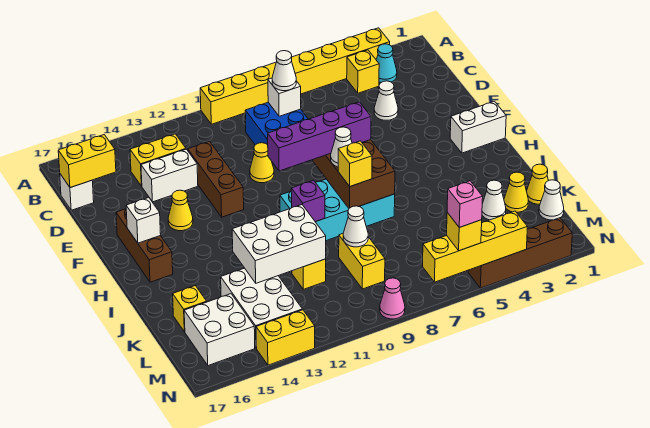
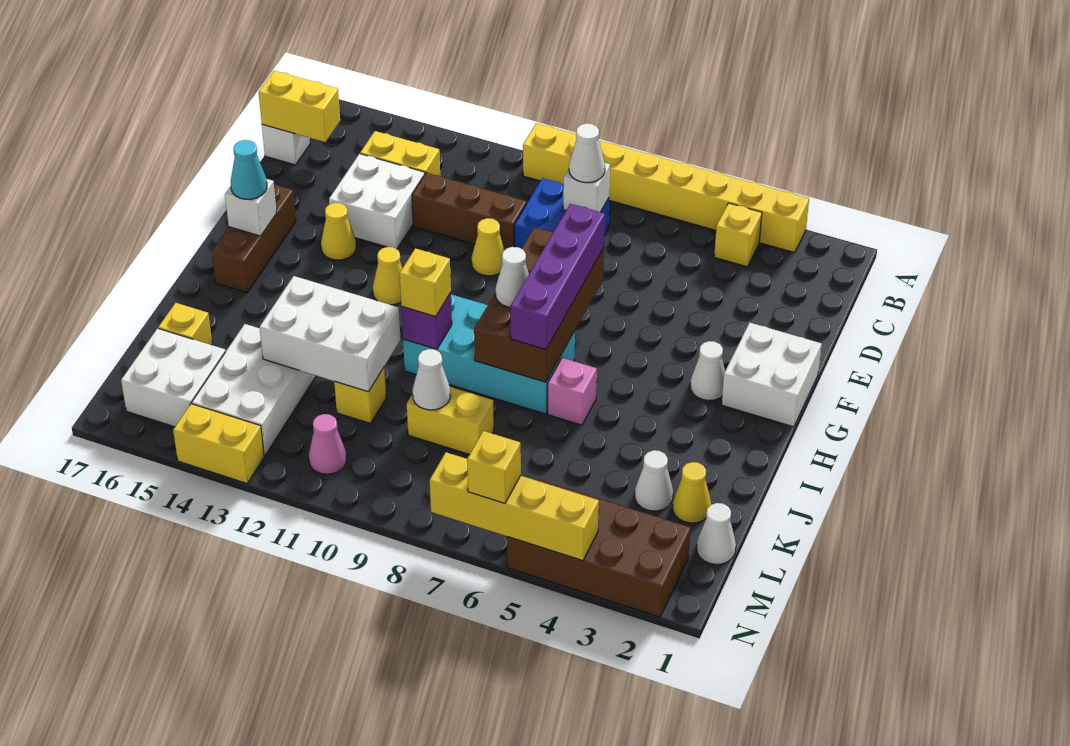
cyan 1x1 cone [376,44,397,82] -> cyan 1x1 cone moved to [231,140,267,199]
white 1x1 cone [374,81,398,120] -> white 1x1 cone moved to [690,341,725,401]
brown 1x3 brick [188,141,244,217] -> brown 1x3 brick turned to [412,173,526,250]
white 1x2 brick [141,149,198,202] -> white 2x2 brick [329,154,425,249]
white 1x2 brick [450,101,506,153] -> white 2x2 brick [722,323,822,427]
purple 1x4 brick [268,102,371,171] -> purple 1x4 brick turned to [510,204,605,350]
yellow 1x1 brick [338,141,372,186] -> yellow 1x1 brick moved to [400,248,451,317]
yellow 1x1 cone [527,164,548,204] -> yellow 1x1 cone moved to [373,247,402,305]
yellow 1x2 brick [339,234,385,289] -> yellow 1x2 brick turned to [407,387,494,455]
brown 1x4 brick [468,218,572,288] -> brown 2x4 brick [507,480,690,617]
pink 1x1 brick [447,181,483,227] -> pink 1x1 brick moved to [548,358,597,425]
pink 1x1 cone [380,278,405,319] -> pink 1x1 cone moved to [309,414,347,474]

